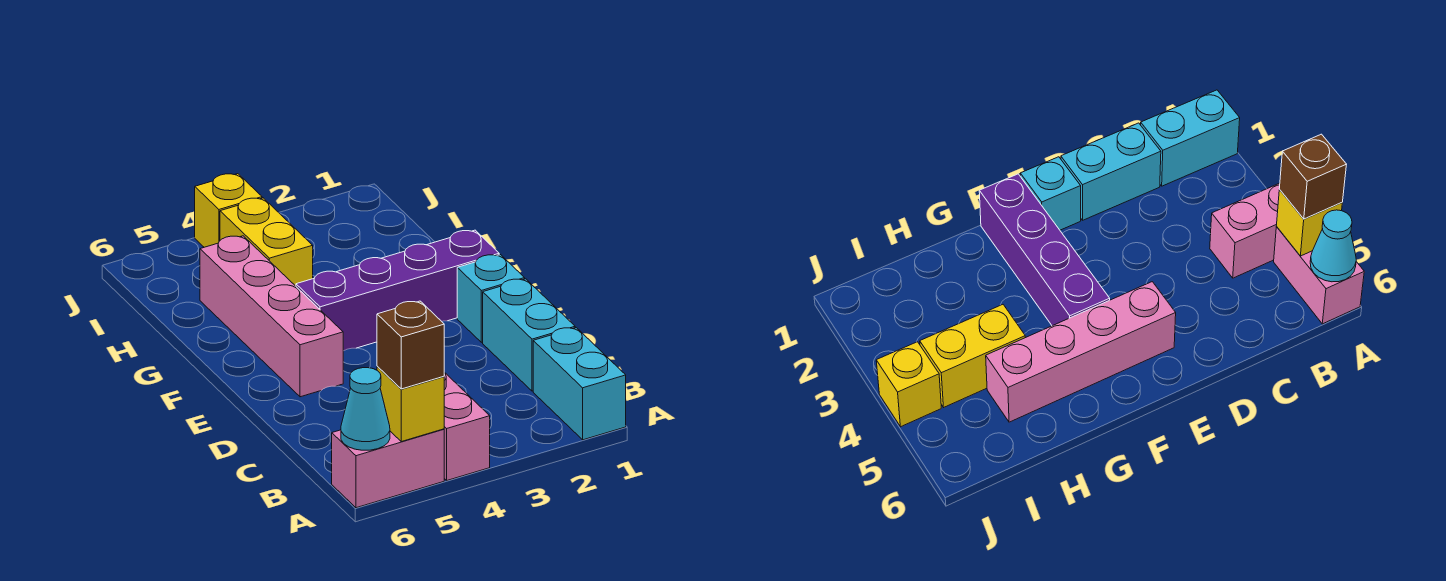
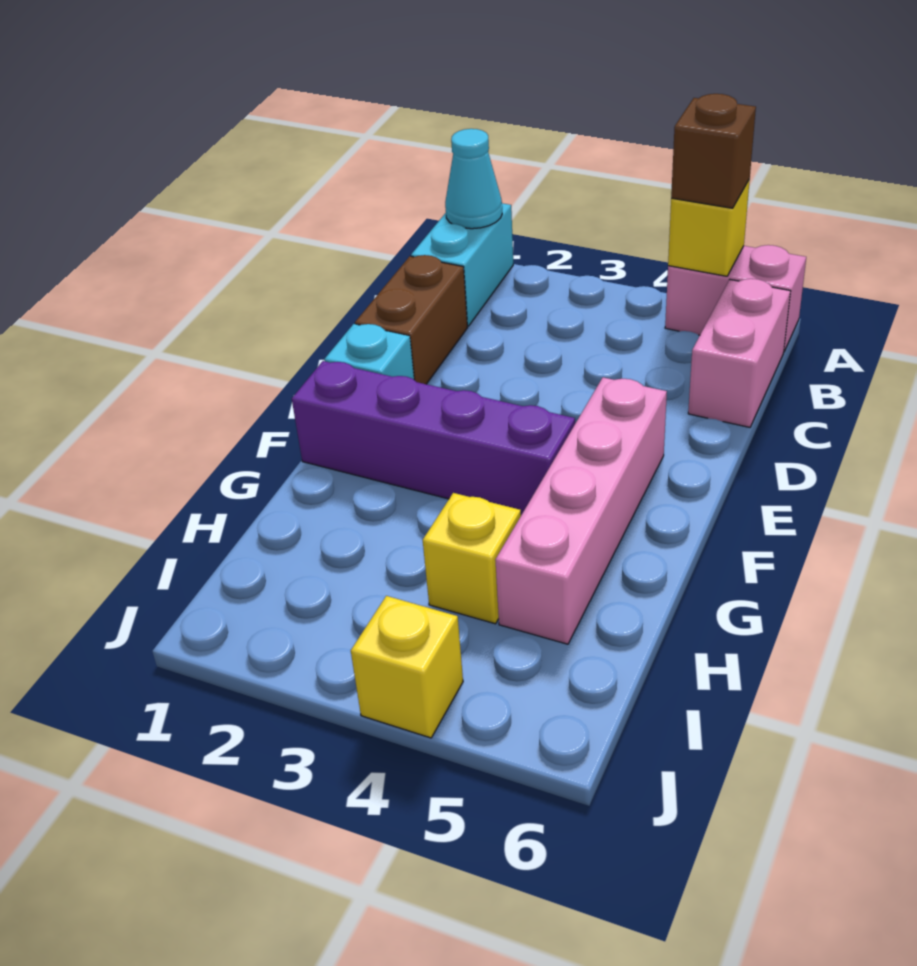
pink 1x2 brick [444,372,490,480] -> pink 1x2 brick moved to [688,279,790,427]
cyan 1x1 cone [341,368,390,450] -> cyan 1x1 cone moved to [445,129,502,229]
cyan 1x2 brick [483,279,575,391] -> brown 1x2 brick [355,255,468,384]
yellow 1x2 brick [220,198,313,286] -> yellow 1x1 brick [423,493,521,624]

